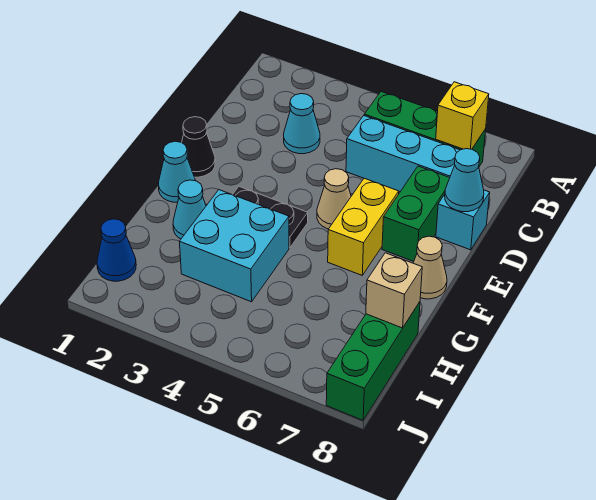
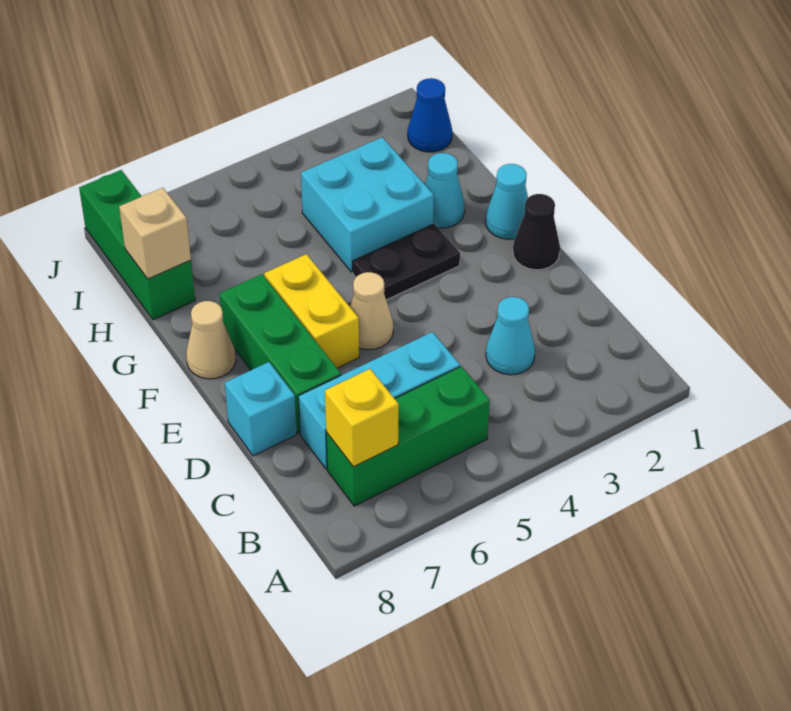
green 1x2 brick [382,166,450,261] -> green 1x3 brick [219,274,341,434]
cyan 1x1 cone [445,149,484,212] -> none

